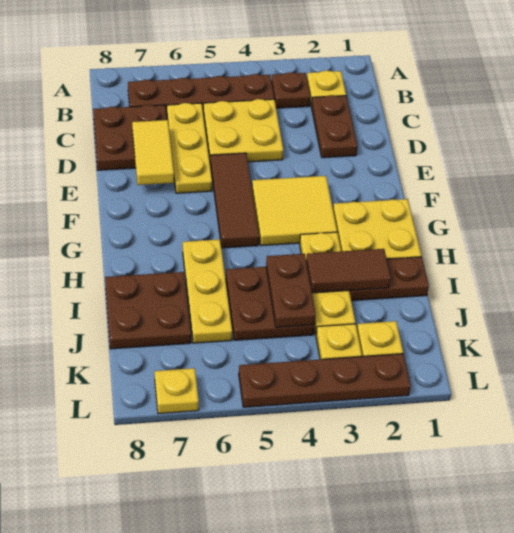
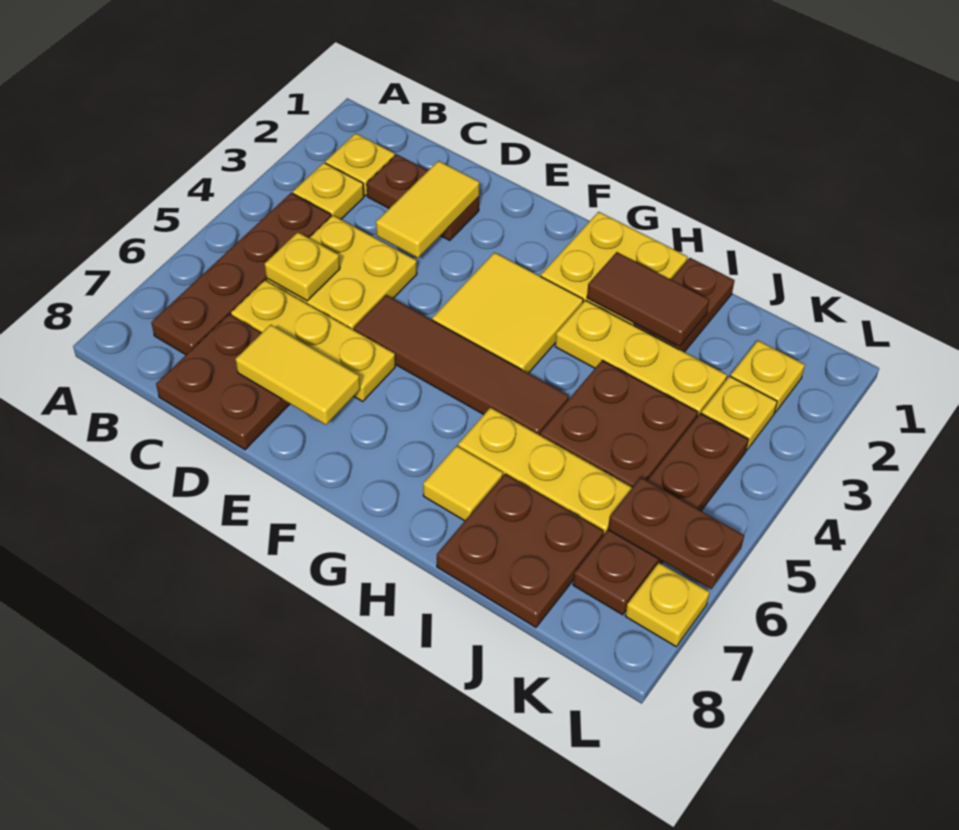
brown 1x1 plate [271,72,310,108] -> yellow 1x1 plate [293,163,364,219]
none -> yellow 1x1 plate [265,232,340,301]
none -> yellow 1x2 tile [376,161,479,258]
brown 1x3 tile [210,153,259,248] -> brown 1x4 tile [354,295,569,435]
none -> yellow 1x1 tile [423,446,503,521]
brown 1x2 tile [306,249,391,293] -> brown 1x2 tile turned to [587,252,709,347]
brown 1x2 plate [266,254,316,327] -> brown 1x2 plate moved to [608,478,744,589]
brown 1x4 plate [239,354,411,407] -> brown 1x4 plate moved to [573,413,748,615]

